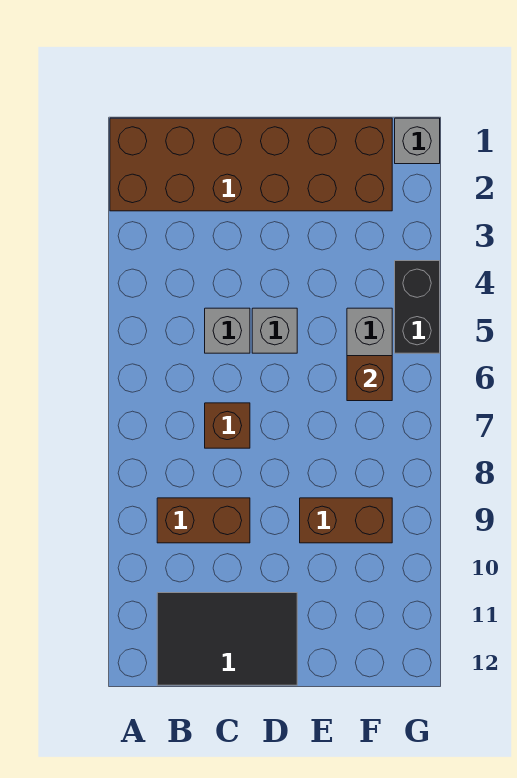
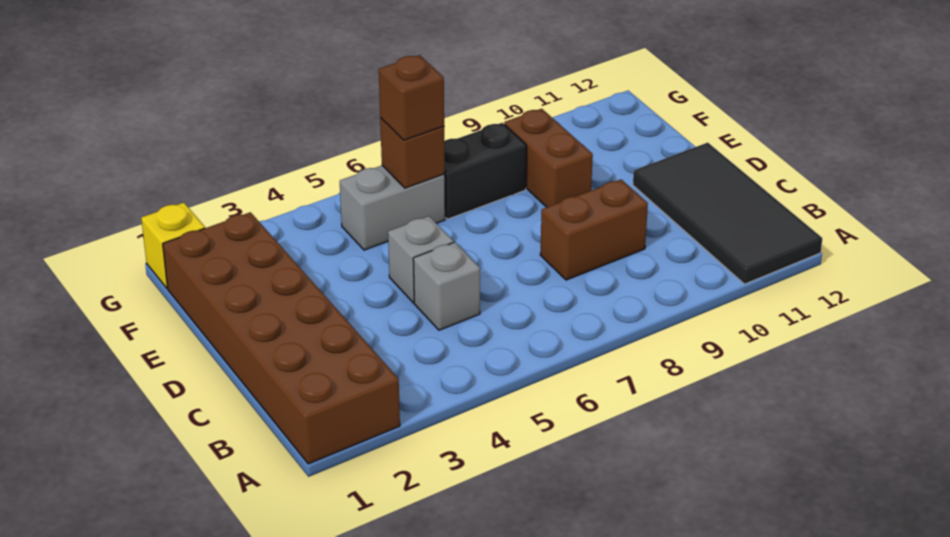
brown 1x2 brick [157,498,250,543] -> brown 1x2 brick turned to [540,180,648,280]
black 2x3 tile [157,593,297,685] -> black 2x4 tile [633,143,822,284]
brown 1x1 brick [205,403,250,448] -> brown 1x1 brick moved to [379,55,444,140]
grey 1x1 brick [395,118,440,164] -> yellow 1x1 brick [141,203,205,288]
black 1x2 brick [395,261,440,353] -> black 1x2 brick moved to [444,123,526,219]

